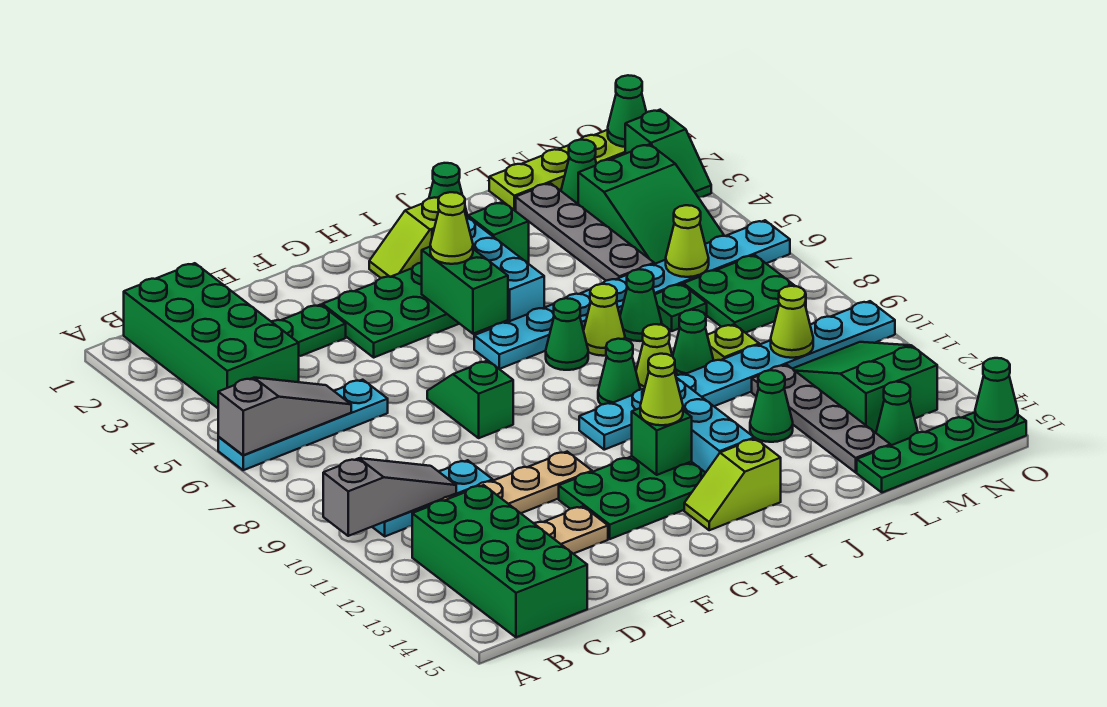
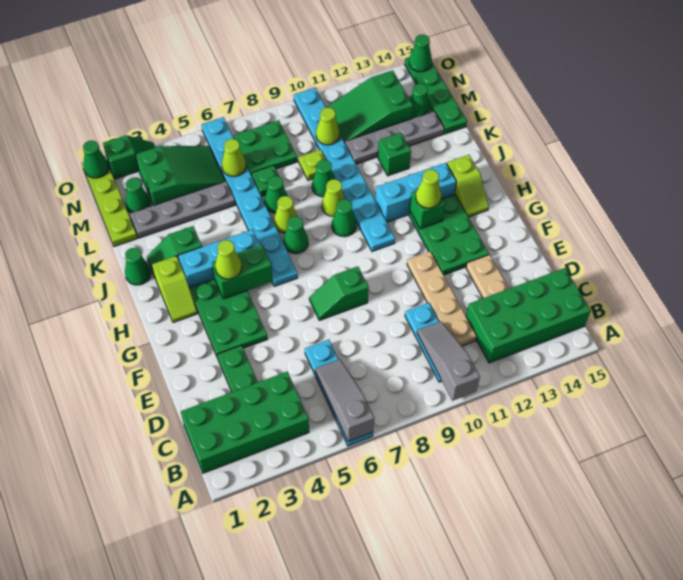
green 1x1 cone [750,370,793,442] -> green 1x1 brick [378,133,411,176]

